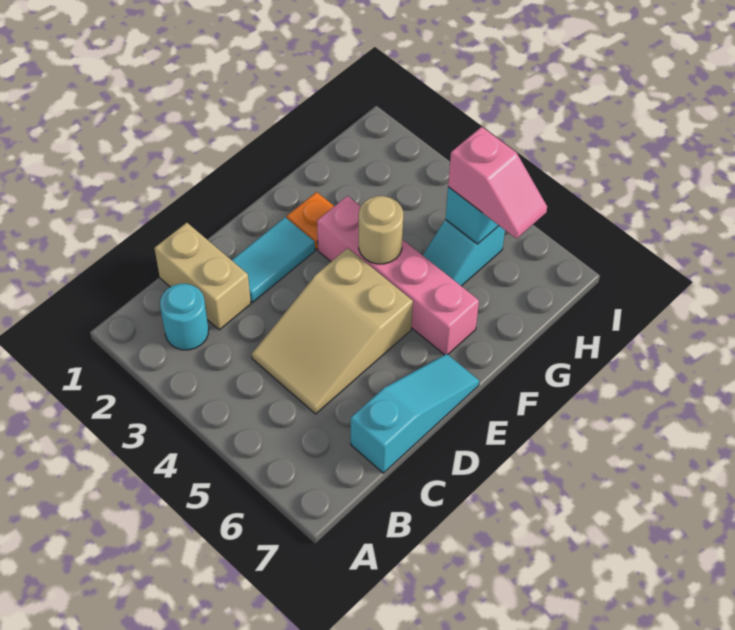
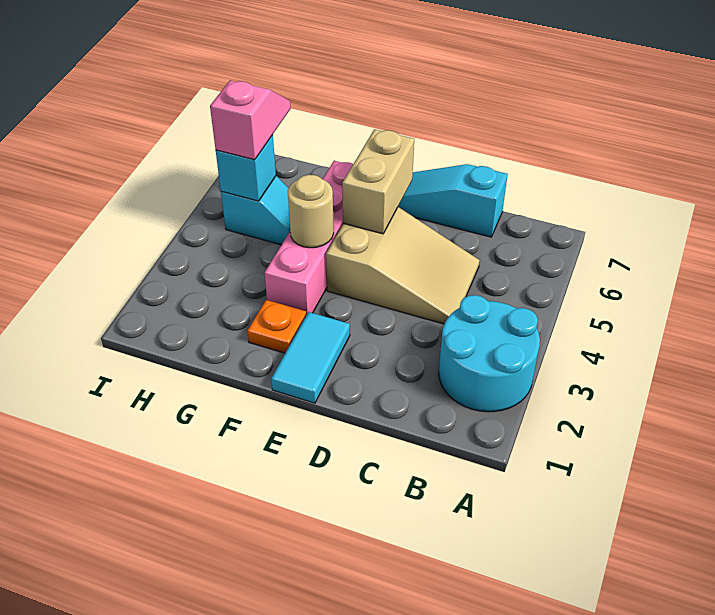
cyan 1x1 round brick [160,284,209,350] -> cyan 2x2 round brick [439,295,540,412]
tan 1x2 brick [154,223,251,330] -> tan 1x2 brick moved to [342,129,414,234]
cyan 1x2 tile [232,217,315,302] -> cyan 1x2 tile turned to [271,312,350,403]

